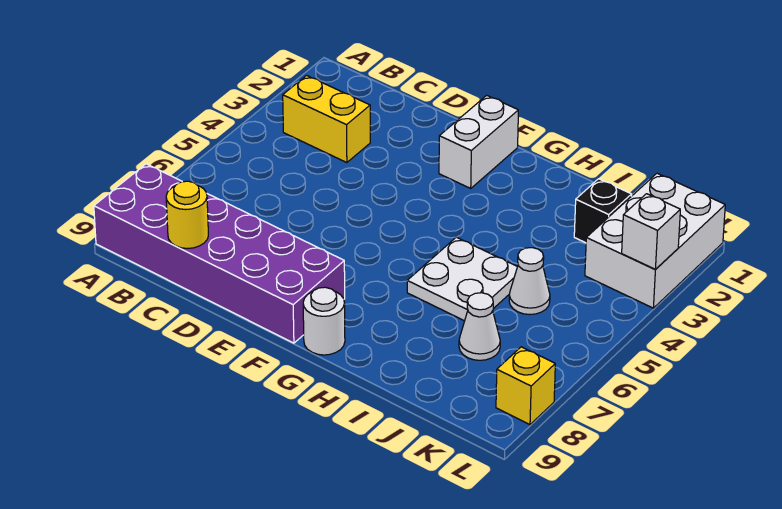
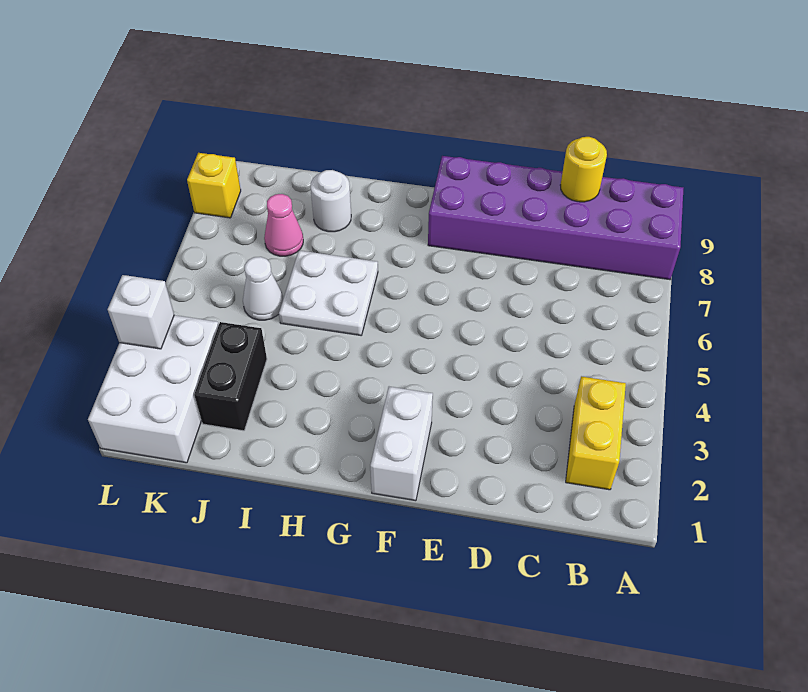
yellow 1x2 brick [283,76,370,163] -> yellow 1x2 brick turned to [566,376,626,490]
white 1x1 round brick [303,287,345,355] -> white 1x1 round brick moved to [310,170,351,232]
black 1x1 brick [574,179,632,243] -> black 1x2 brick [194,322,267,431]
white 1x1 cone [459,293,500,360] -> pink 1x1 cone [264,194,303,256]

